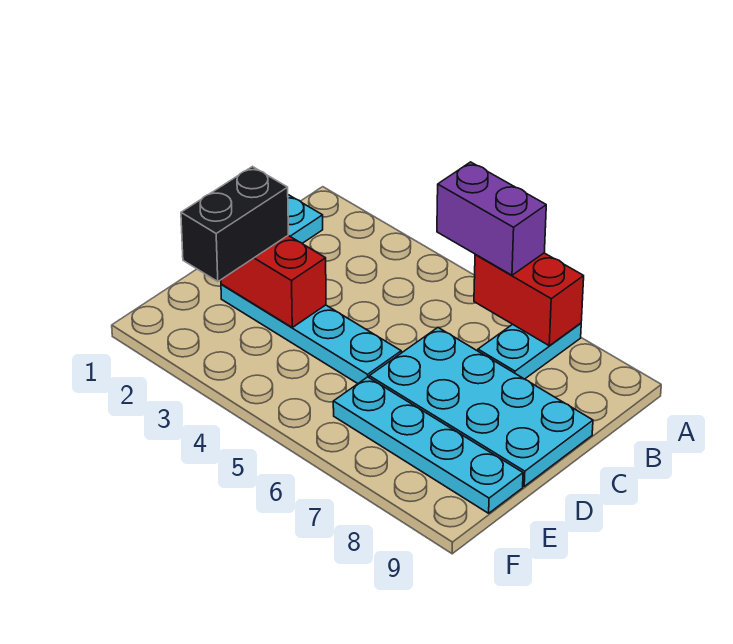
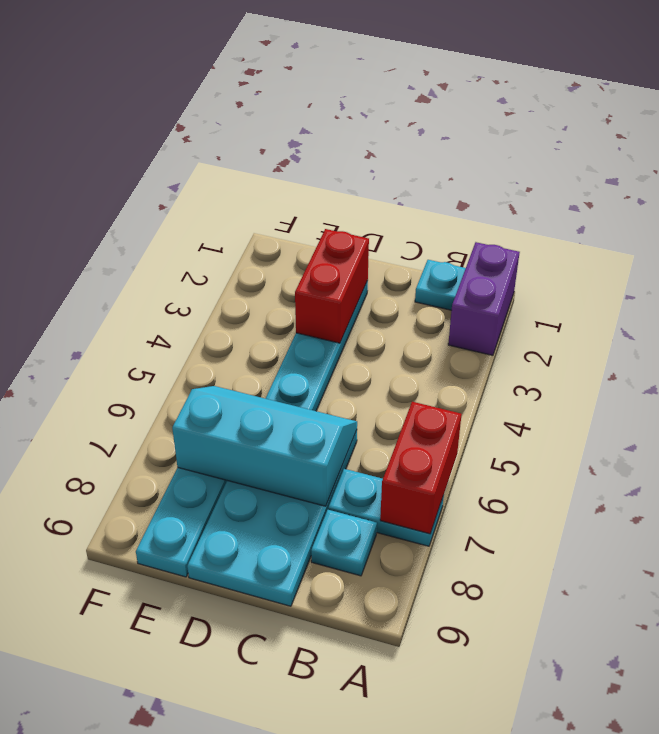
purple 1x2 brick [437,162,546,275] -> purple 1x2 brick moved to [448,242,520,355]
none -> cyan 1x1 plate [311,510,377,576]
none -> cyan 2x3 slope [172,386,357,506]
black 1x2 brick [181,167,288,282] -> none

